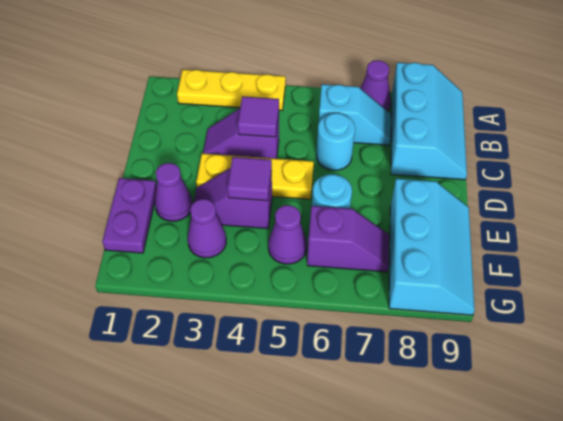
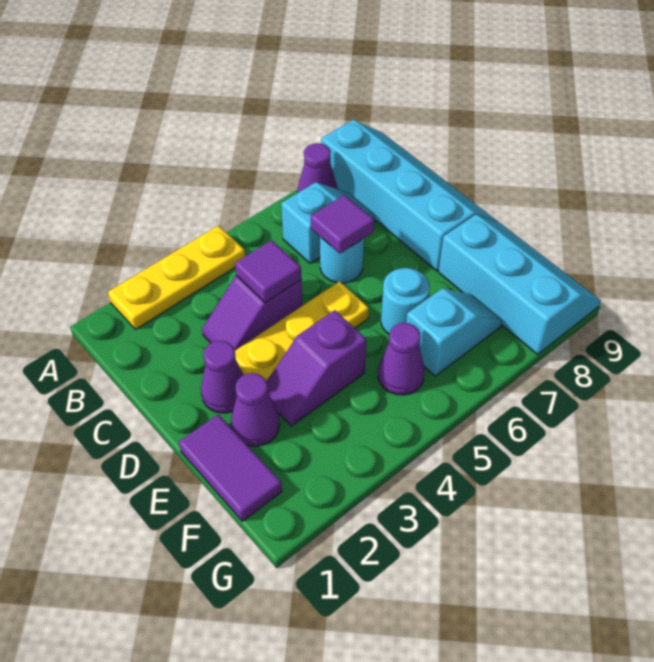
cyan 2x3 slope [391,63,467,180] -> cyan 2x4 slope [321,120,499,271]
purple 1x2 plate [102,178,157,253] -> purple 1x2 tile [179,414,282,521]
purple 1x1 tile [227,157,272,201] -> purple 1x1 tile moved to [310,195,374,254]
purple 1x1 cone [188,199,226,258] -> purple 1x1 cone moved to [201,341,244,413]
purple 1x2 slope [307,206,389,272] -> cyan 1x2 slope [406,289,502,376]

